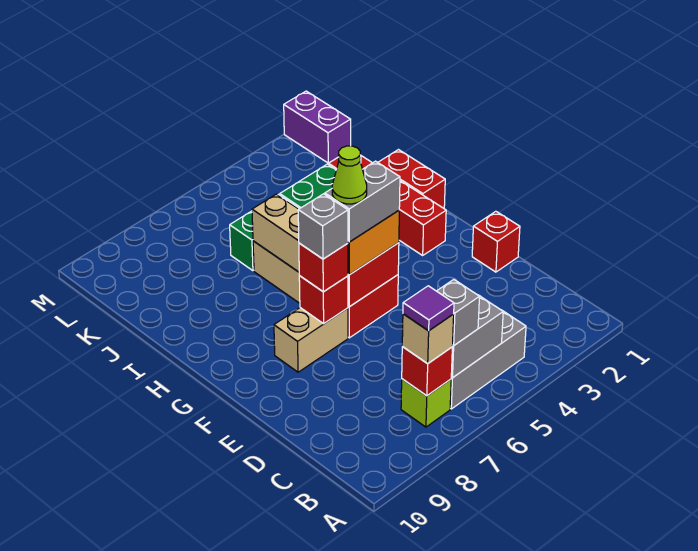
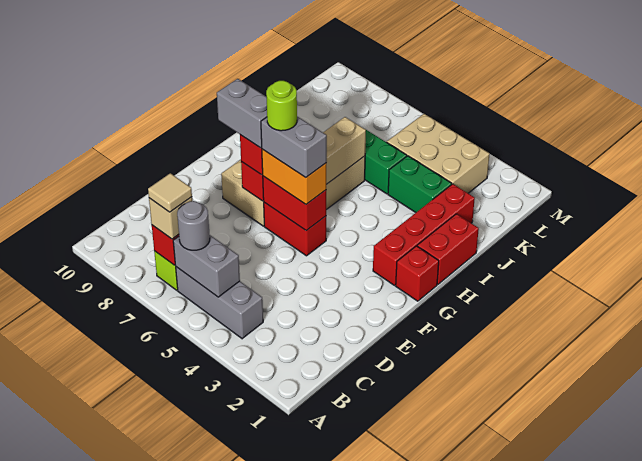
grey 1x1 brick [437,280,479,346] -> grey 1x1 round brick [177,201,210,250]
purple 1x1 tile [403,286,454,331] -> tan 1x1 tile [148,173,192,212]
red 1x1 brick [472,211,520,272] -> red 1x1 brick moved to [396,246,439,301]
lime 1x1 cone [332,146,367,204] -> lime 1x1 round brick [266,81,297,131]
grey 1x1 brick [298,194,348,259] -> grey 1x2 brick [217,79,267,148]
none -> tan 2x3 brick [387,114,490,193]
purple 1x2 brick [284,91,351,163] -> none

